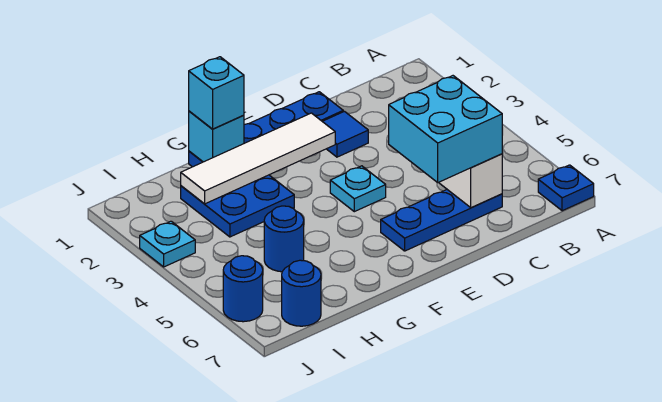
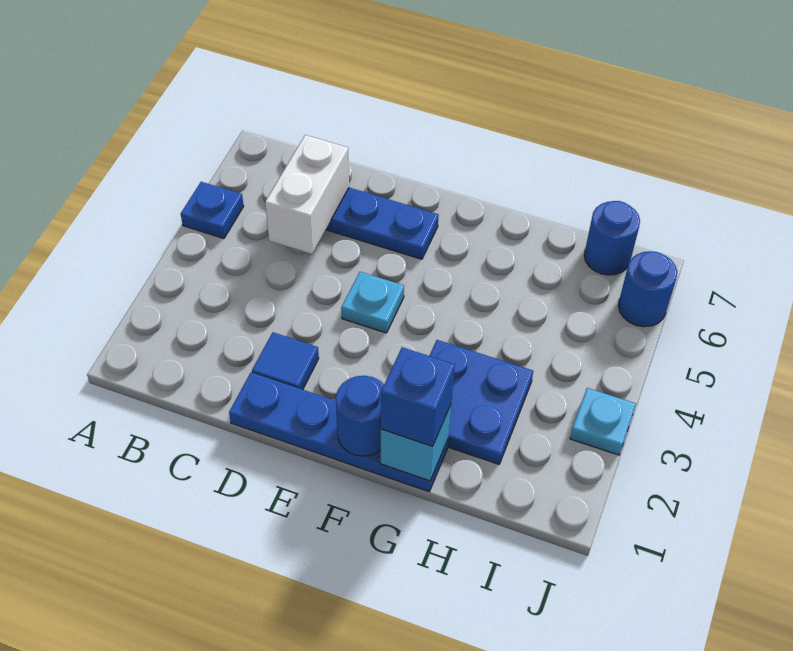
blue 1x1 plate [538,165,594,211] -> blue 1x1 plate moved to [181,182,244,239]
cyan 2x2 brick [389,76,502,183] -> none
white 1x4 tile [181,113,335,204] -> none
cyan 1x1 brick [189,57,244,129] -> blue 1x1 brick [381,347,455,446]
blue 1x1 round brick [264,206,304,272] -> blue 1x1 round brick moved to [336,376,384,456]

